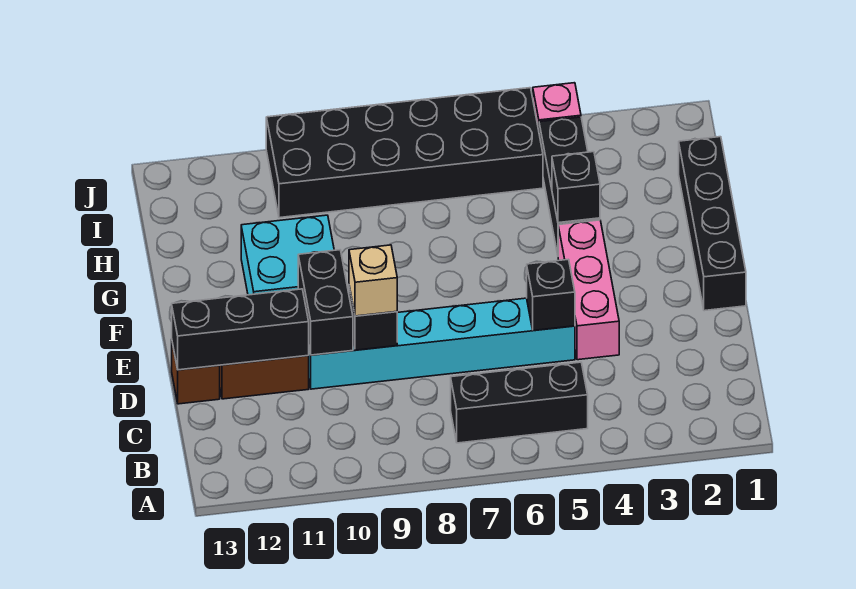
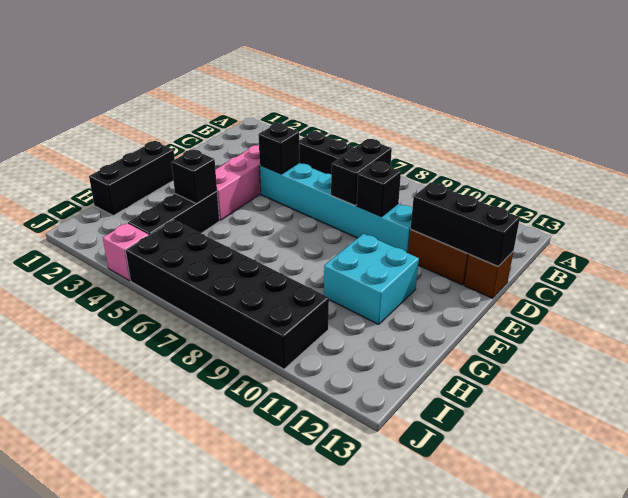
tan 1x1 brick [349,245,397,316] -> none
black 1x2 brick [298,250,353,355] -> black 1x2 brick moved to [331,139,392,206]
black 1x4 brick [679,137,746,311] -> black 1x3 brick [89,141,175,215]

